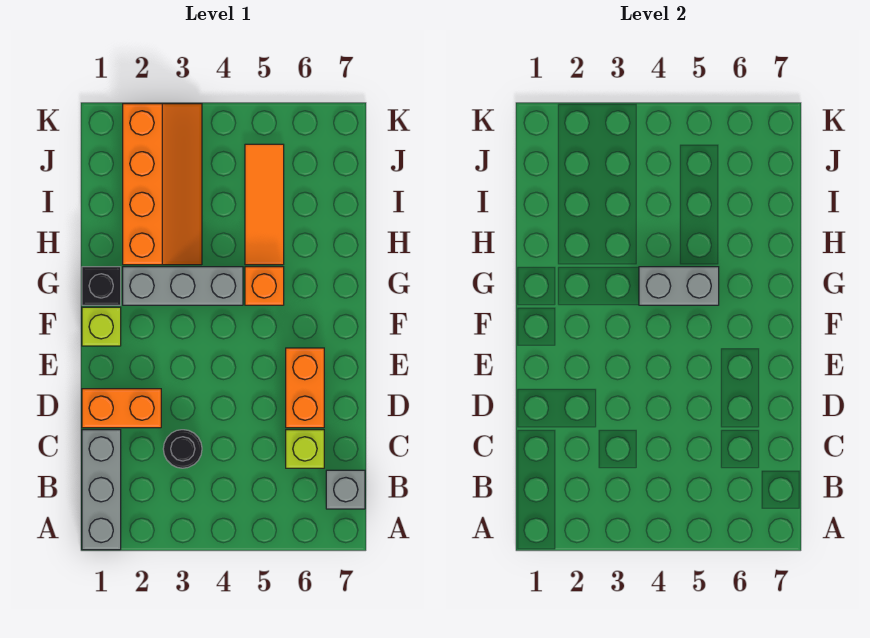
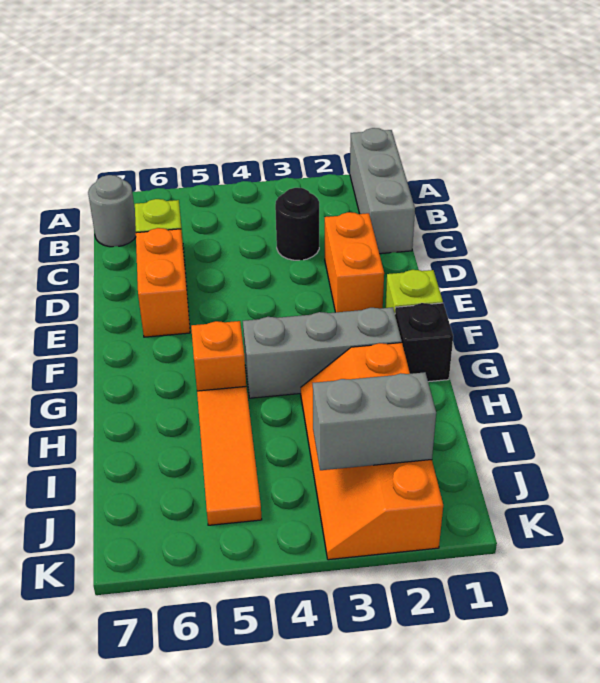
grey 1x1 brick [326,470,365,509] -> grey 1x1 round brick [88,175,136,247]
orange 1x2 brick [82,389,161,428] -> orange 1x2 brick turned to [325,212,384,312]
grey 1x2 brick [639,267,719,305] -> grey 1x2 brick moved to [313,372,436,470]

